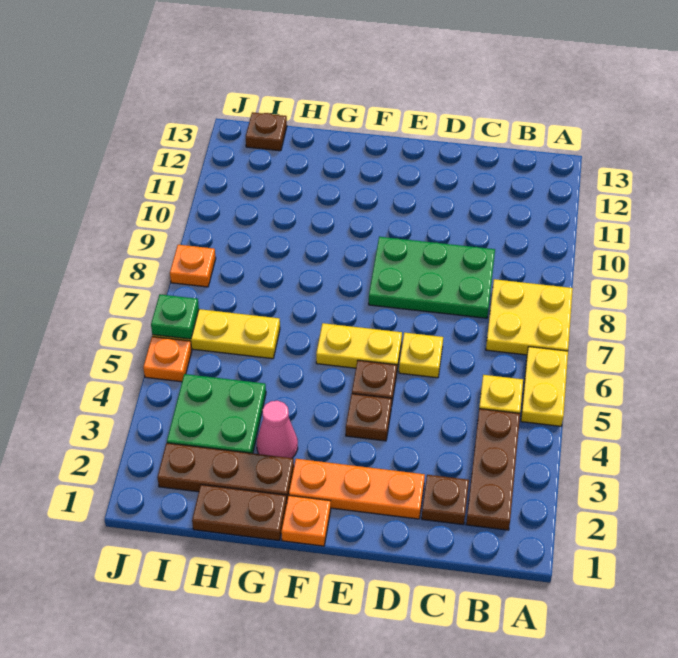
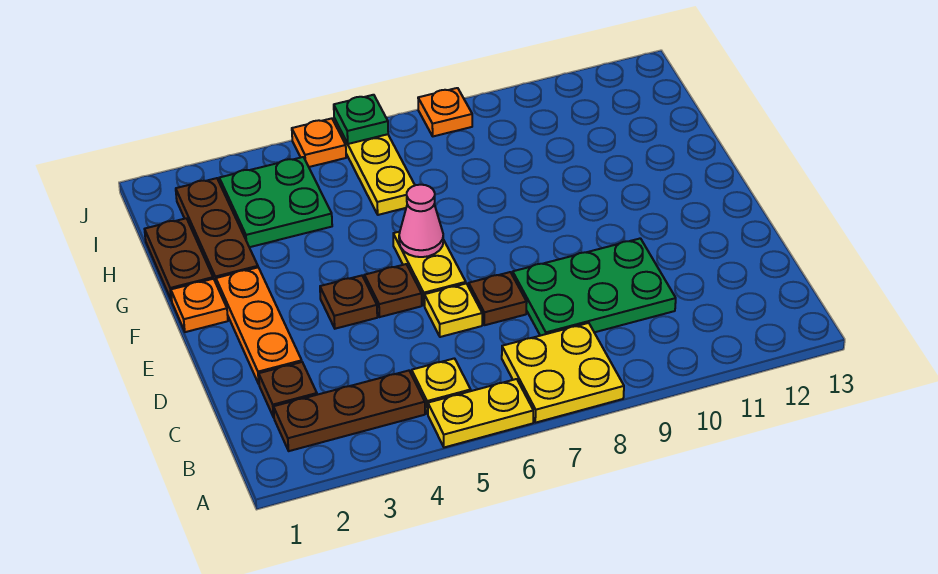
green 2x3 plate [369,237,495,318] -> green 2x3 plate turned to [513,238,676,336]
pink 1x1 cone [257,401,298,458] -> pink 1x1 cone moved to [399,185,443,257]
brown 1x1 plate [246,112,287,151] -> brown 1x1 plate moved to [469,272,527,325]

